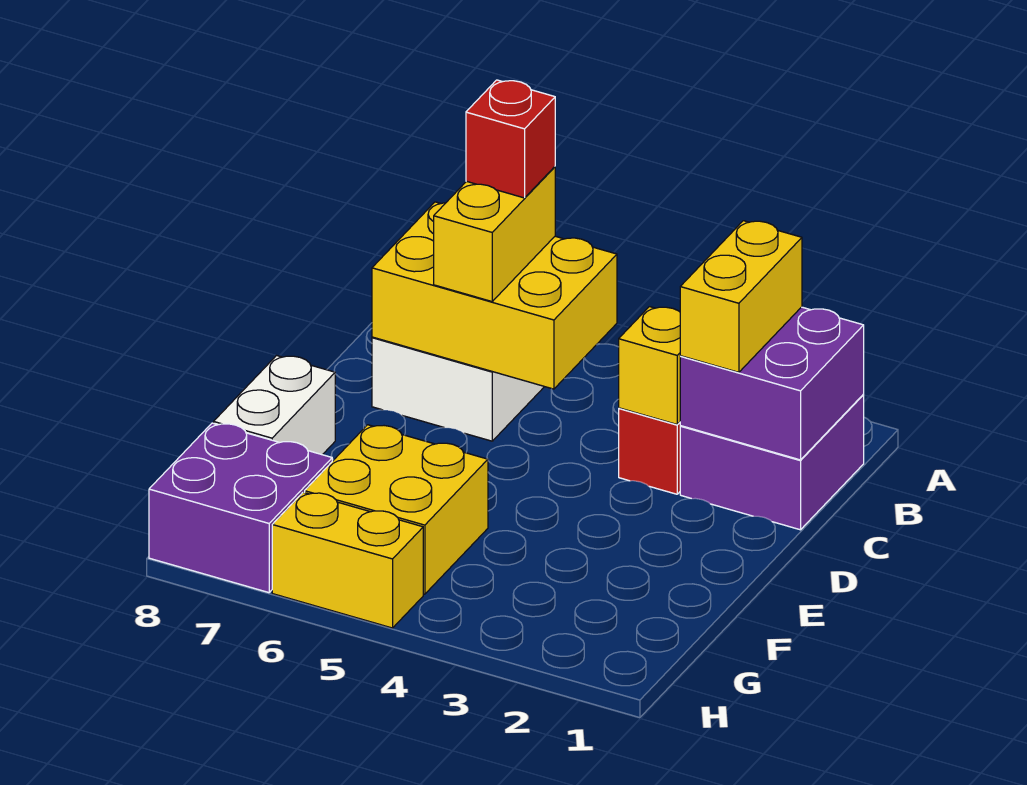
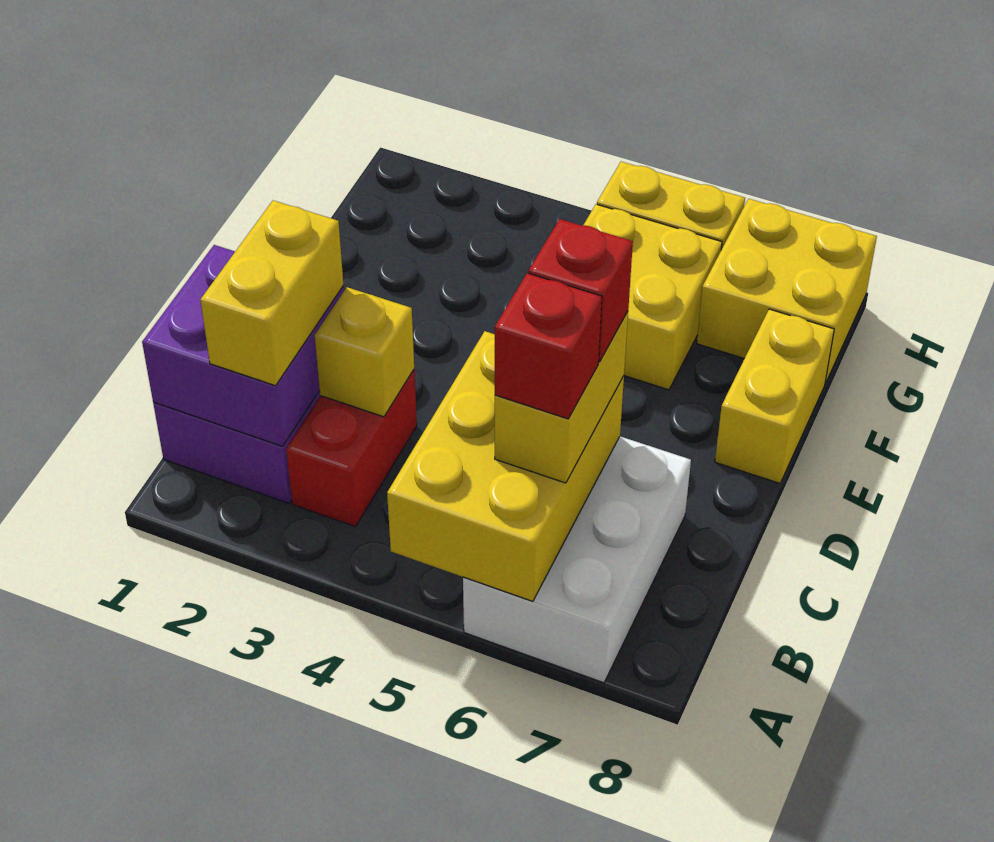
yellow 2x3 brick [372,202,617,389] -> yellow 2x3 brick turned to [387,331,624,601]
none -> red 1x1 brick [529,219,633,362]
white 1x2 brick [214,356,335,455] -> yellow 1x2 brick [715,309,834,483]
purple 2x2 brick [149,423,332,593] -> yellow 2x2 brick [697,199,877,384]

